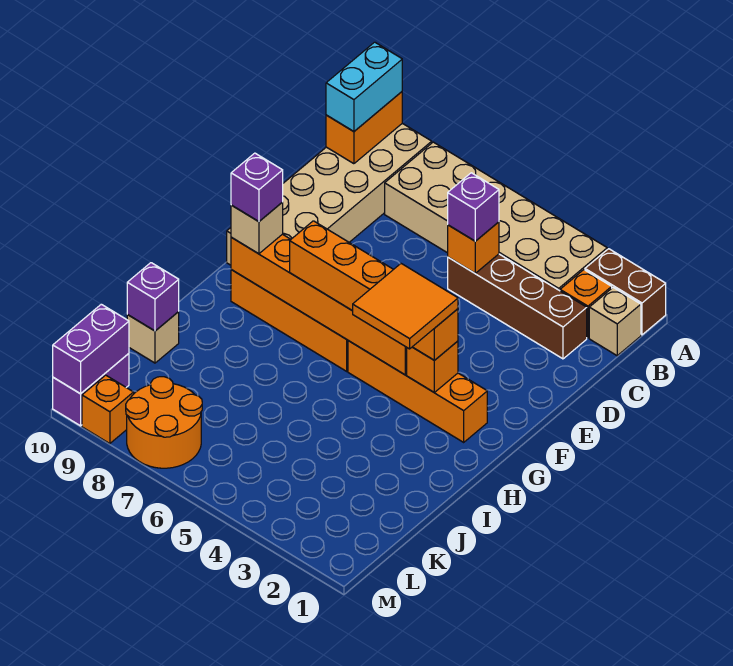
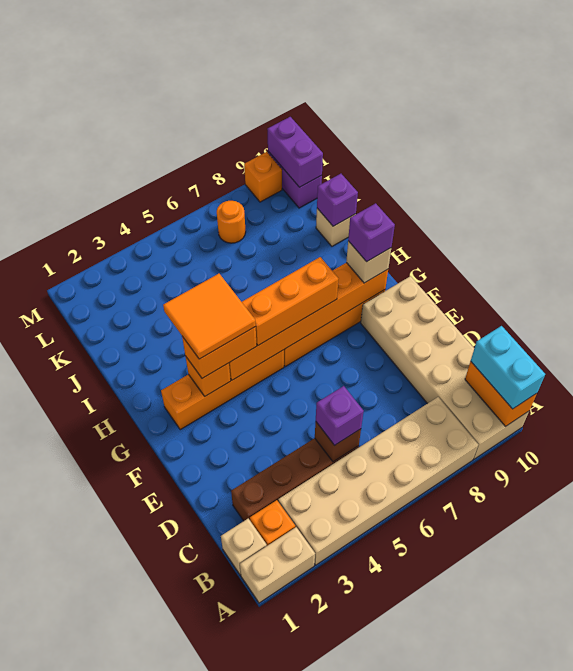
brown 1x2 brick [585,249,666,335] -> tan 1x2 brick [240,527,315,603]
orange 1x1 brick [448,222,499,273] -> brown 1x1 brick [315,422,361,462]
orange 2x2 round brick [126,377,202,468] -> orange 1x1 round brick [217,201,246,243]

